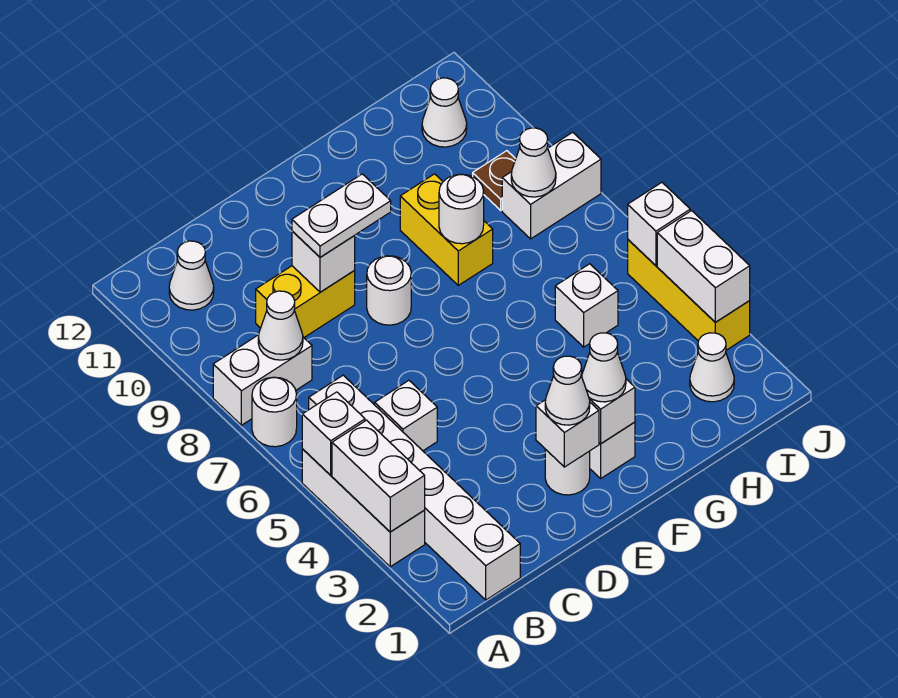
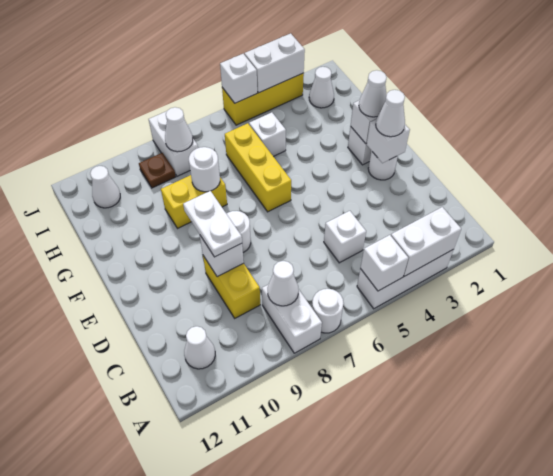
white 1x6 brick [309,375,520,600] -> none
none -> yellow 1x3 brick [225,123,291,212]

